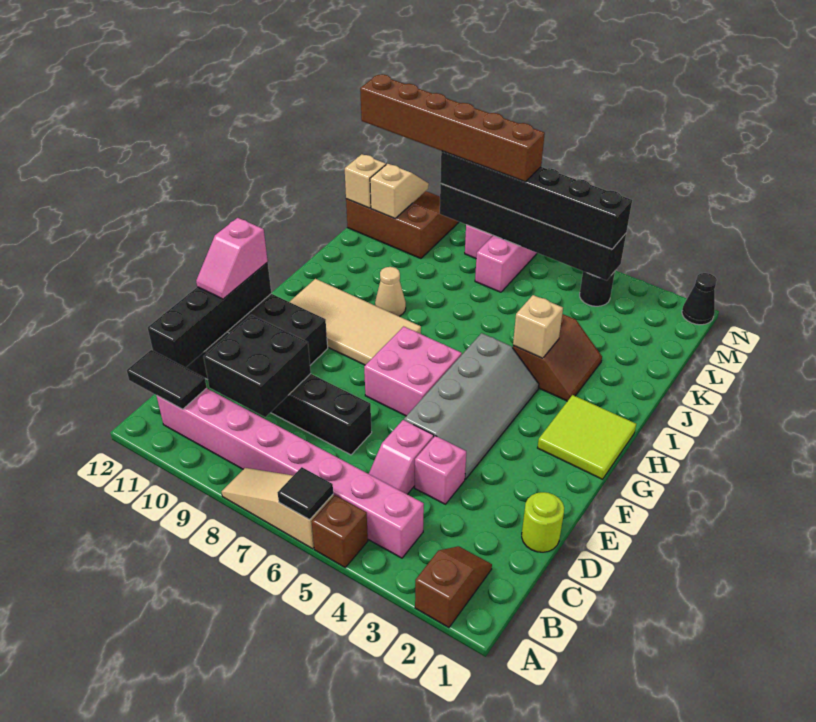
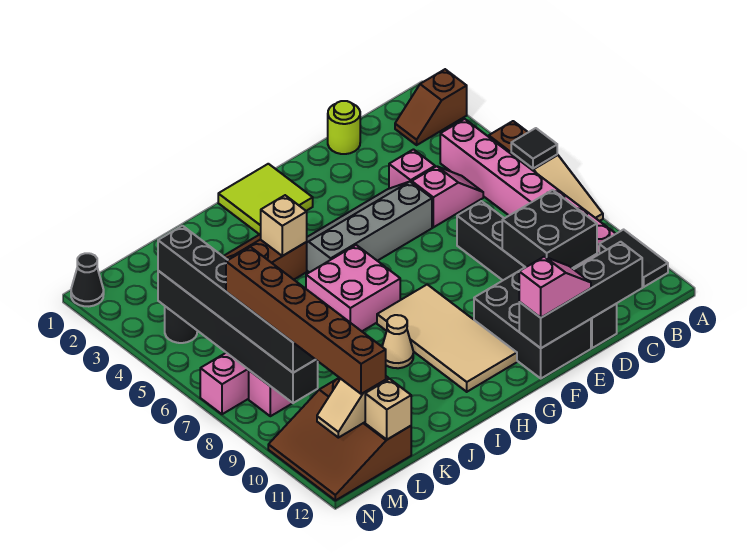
pink 2x2 brick [364,326,462,416] -> pink 2x2 brick moved to [306,245,400,331]

